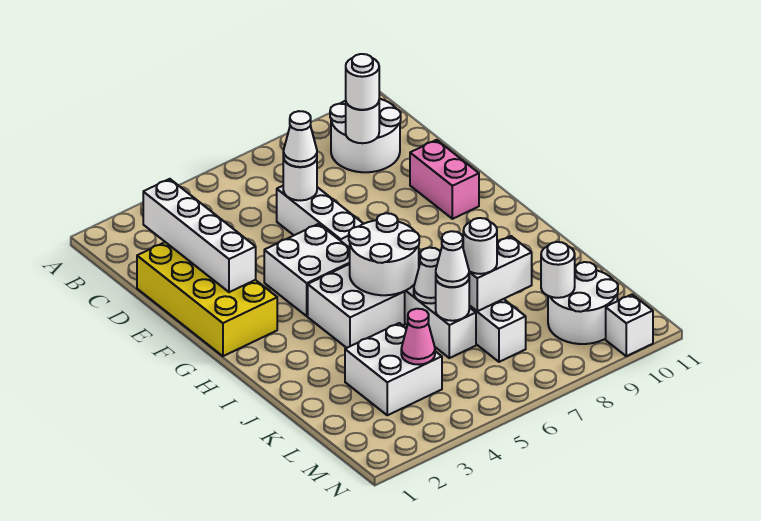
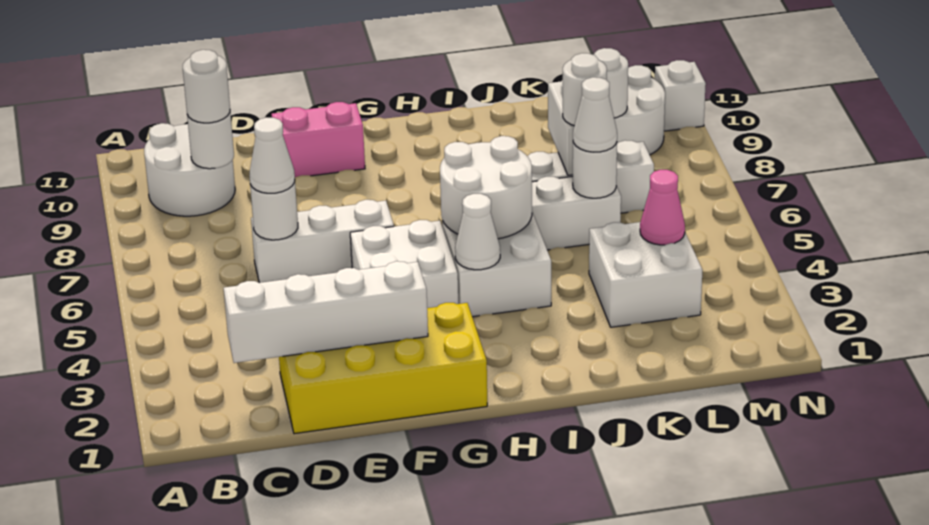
white 1x1 cone [414,248,440,303] -> white 1x1 cone moved to [455,194,500,270]

